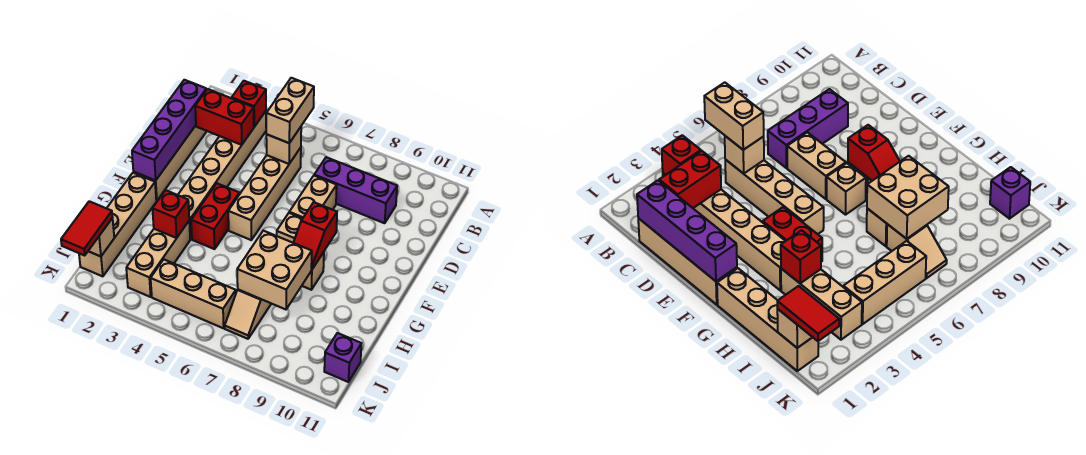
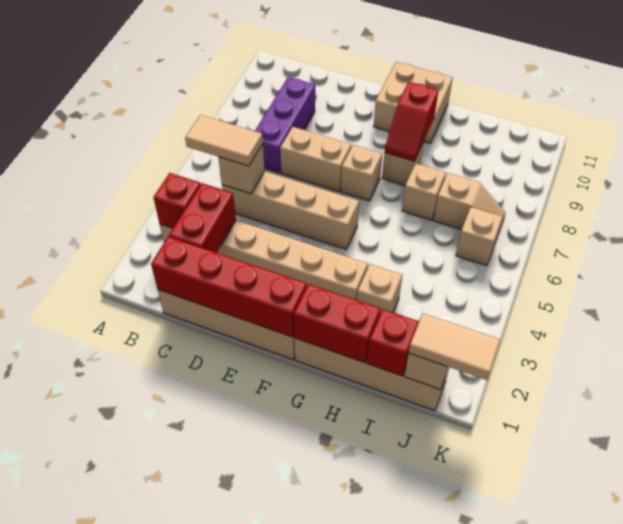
tan 1x2 brick [266,78,314,143] -> tan 1x2 tile [185,115,263,166]
purple 1x4 brick [132,80,206,181] -> red 1x4 brick [151,237,307,337]
red 1x2 brick [191,183,239,249] -> red 1x2 brick moved to [294,284,381,363]
red 1x2 slope [293,202,337,270] -> red 1x2 slope turned to [385,82,439,161]
tan 1x3 brick [126,221,190,297] -> tan 1x1 brick [357,264,402,314]
red 1x1 brick [152,190,189,238] -> red 1x1 brick moved to [367,309,419,376]
tan 2x2 brick [237,231,312,309] -> tan 2x2 brick moved to [374,62,453,143]
red 1x2 tile [61,201,113,255] -> tan 1x2 tile [409,313,501,380]
tan 1x3 brick [151,259,236,328] -> tan 1x1 brick [456,207,502,266]
purple 1x1 brick [324,333,361,382] -> none

